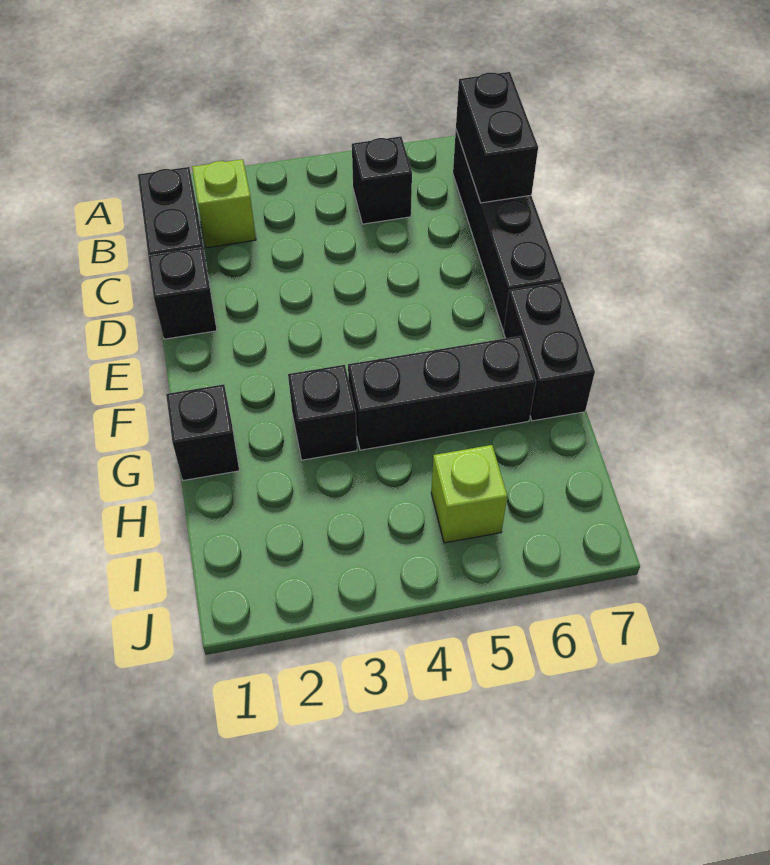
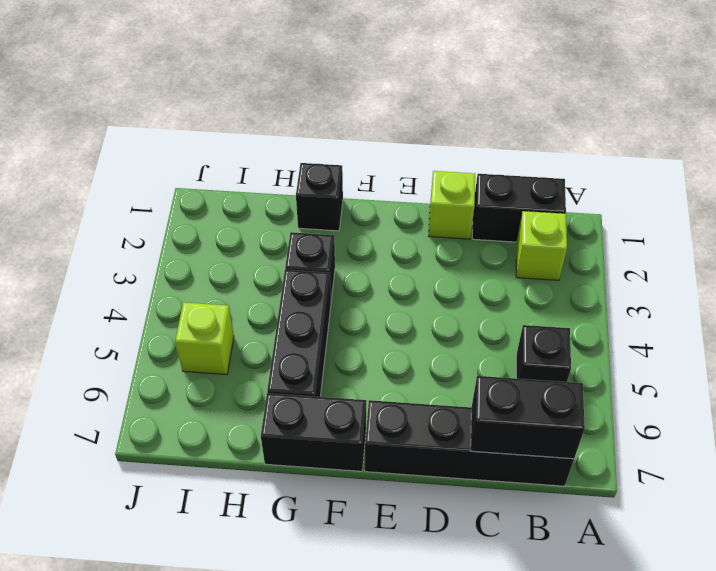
black 1x1 brick [148,248,217,339] -> lime 1x1 brick [429,171,475,239]

